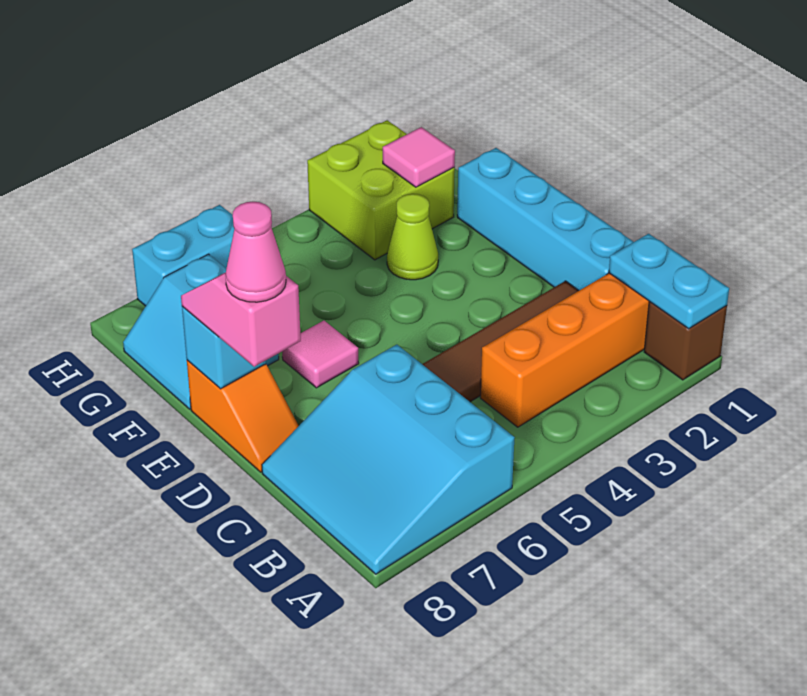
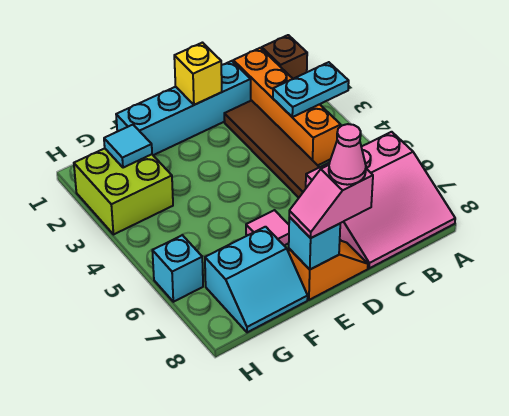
cyan 1x2 plate [609,234,729,329] -> cyan 1x2 plate moved to [273,62,349,117]
cyan 3x3 slope [262,345,515,574] -> pink 3x3 slope [306,132,455,268]
none -> yellow 1x1 brick [174,43,222,105]
lime 1x1 cone [387,194,438,280] -> none
pink 1x1 tile [383,127,455,187] -> cyan 1x1 tile [104,125,152,168]
cyan 1x2 brick [132,205,234,306] -> cyan 1x1 brick [152,235,203,302]

